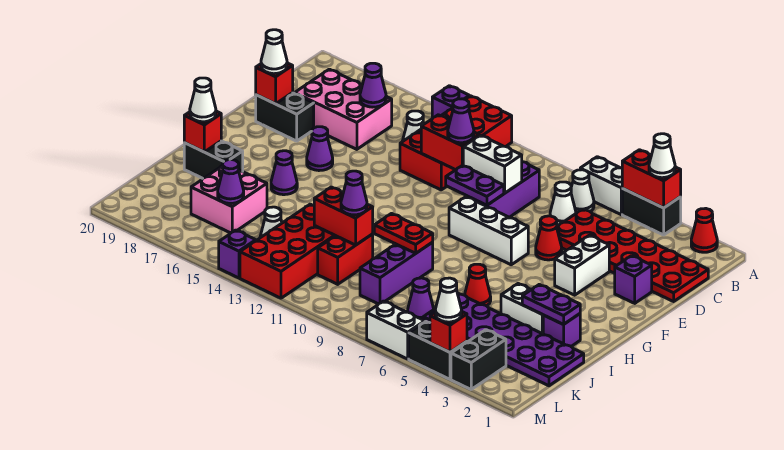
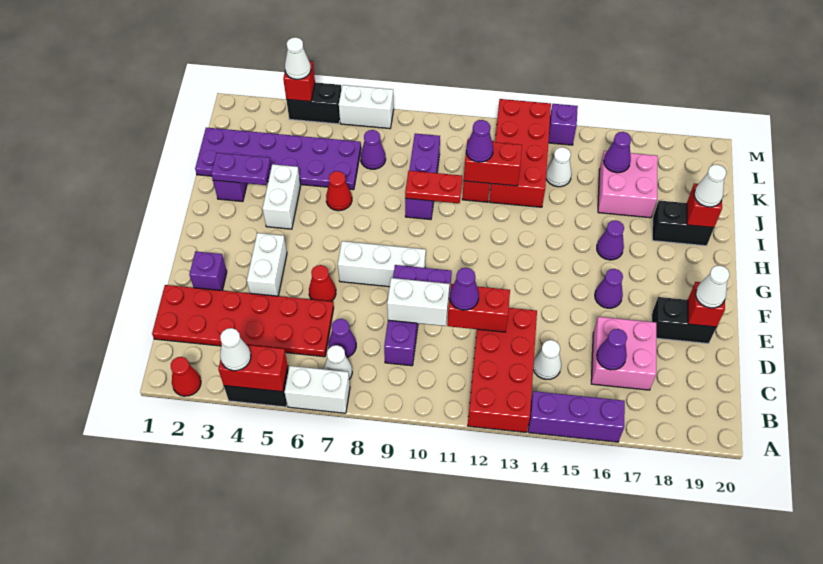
purple 1x1 brick [432,86,469,119] -> purple 1x3 brick [528,391,625,442]
white 1x1 cone [550,182,576,225] -> purple 1x1 cone [328,319,356,357]
pink 2x3 brick [295,69,392,149] -> pink 2x2 brick [591,317,656,390]
white 1x2 brick [501,284,543,334] -> white 1x2 brick turned to [263,164,301,229]
black 1x2 brick [451,330,506,389] -> none

